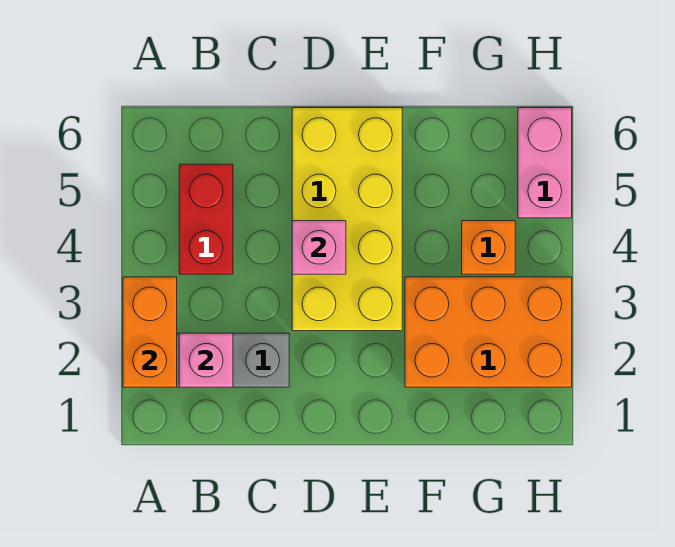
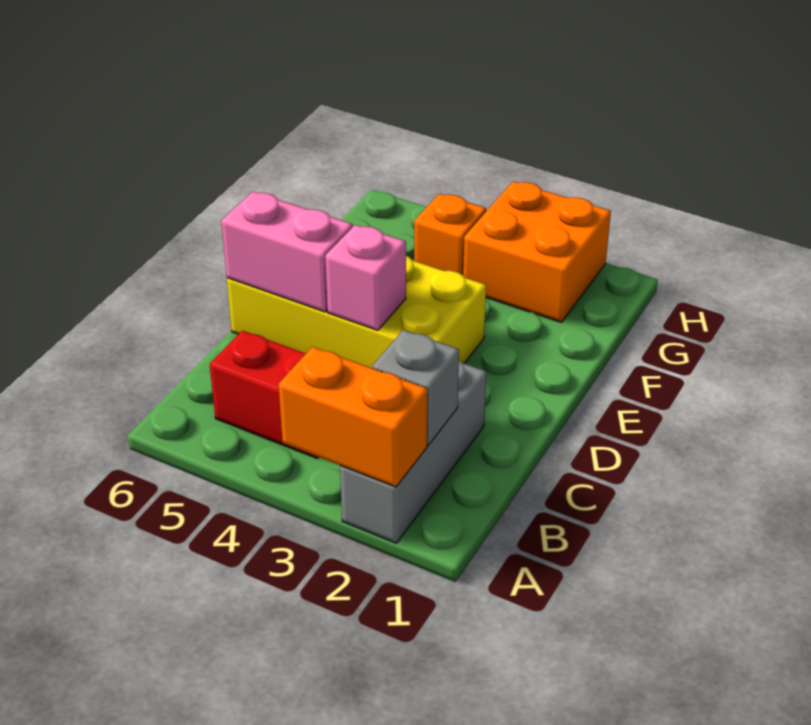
pink 1x1 brick [179,333,233,387] -> grey 1x1 brick [372,330,459,445]
orange 2x3 brick [405,277,572,387] -> orange 2x2 brick [463,181,611,322]
pink 1x2 brick [518,108,572,218] -> pink 1x2 brick moved to [221,192,353,312]

